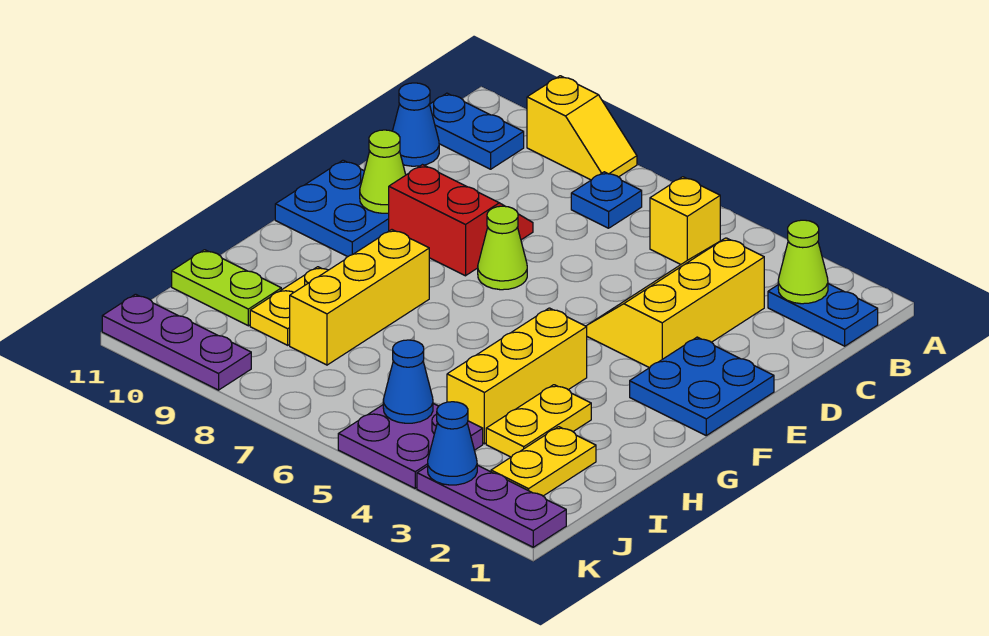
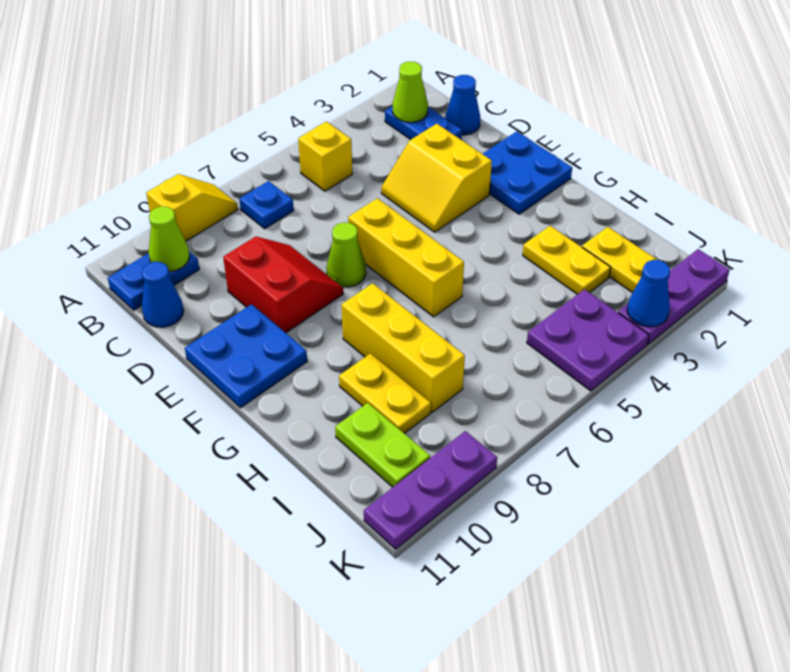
blue 1x2 plate [768,284,878,346] -> blue 1x2 plate turned to [385,106,462,139]
yellow 2x3 slope [586,238,764,368] -> yellow 2x2 slope [381,124,492,232]
red 2x2 slope [389,165,533,276] -> red 2x2 slope turned to [223,236,343,333]
lime 1x1 cone [360,130,406,213] -> lime 1x1 cone moved to [149,206,190,272]
yellow 1x3 brick [447,308,587,444] -> yellow 1x3 brick moved to [348,198,464,317]
lime 1x2 plate [172,250,281,326] -> lime 1x2 plate turned to [335,403,430,487]
blue 1x1 cone [383,340,433,423] -> blue 1x1 cone moved to [445,75,480,135]

